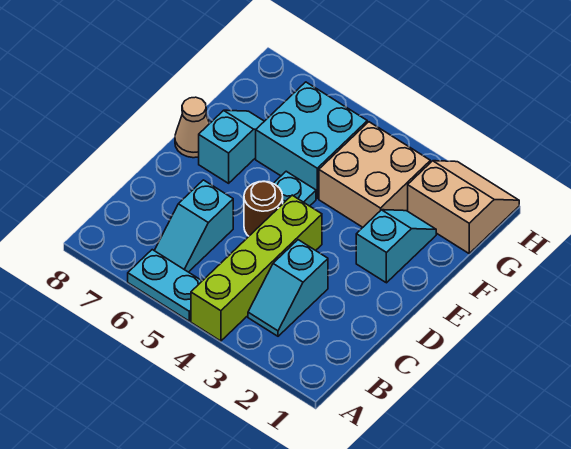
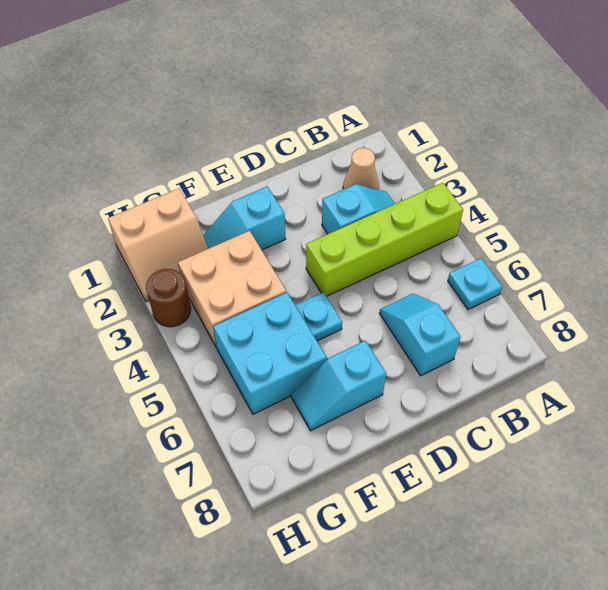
cyan 1x2 plate [128,250,202,321] -> cyan 1x1 plate [448,258,502,310]
cyan 1x2 slope [154,180,233,272] -> cyan 1x2 slope turned to [379,294,460,376]
brown 1x1 round brick [244,181,283,236] -> brown 1x1 round brick moved to [146,269,191,327]
tan 1x1 cone [175,97,209,158] -> tan 1x1 cone moved to [343,148,379,190]
tan 2x2 slope [408,161,519,253] -> tan 2x2 slope turned to [108,188,208,301]

